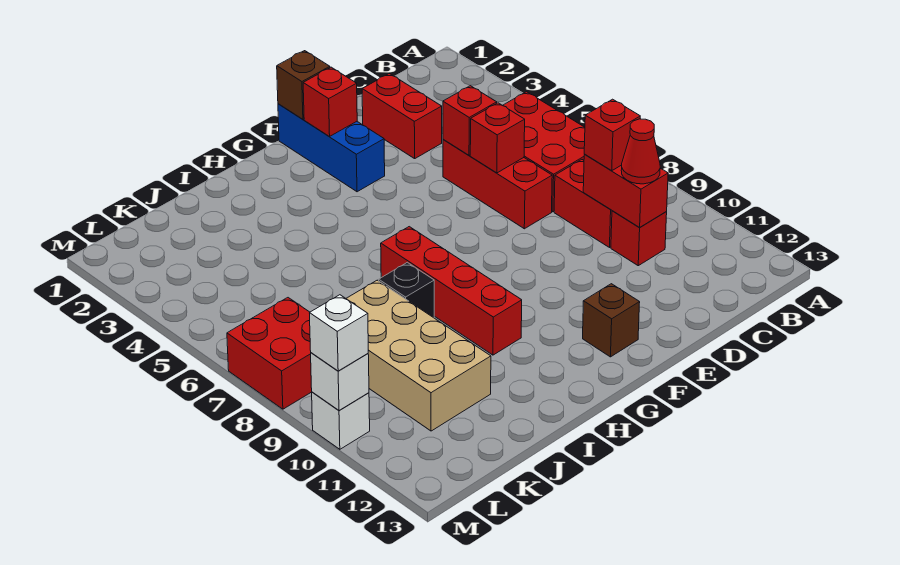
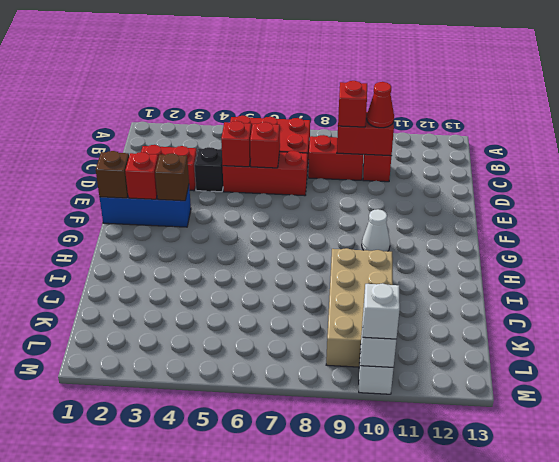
brown 1x1 brick [583,284,640,357] -> brown 1x1 brick moved to [155,154,189,201]
none -> white 1x1 cone [362,209,390,251]
red 1x4 brick [381,227,522,355] -> none
black 1x1 brick [379,262,434,318] -> black 1x1 brick moved to [194,147,223,192]
tan 2x4 brick [346,280,491,431] -> tan 2x4 brick turned to [326,248,393,367]
red 2x2 brick [227,298,312,409] -> none

